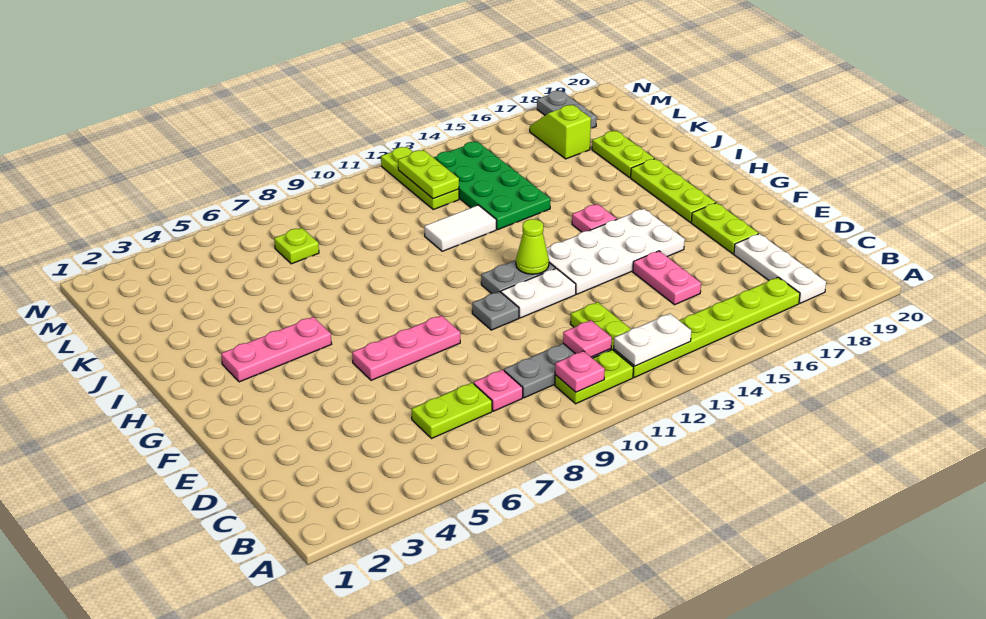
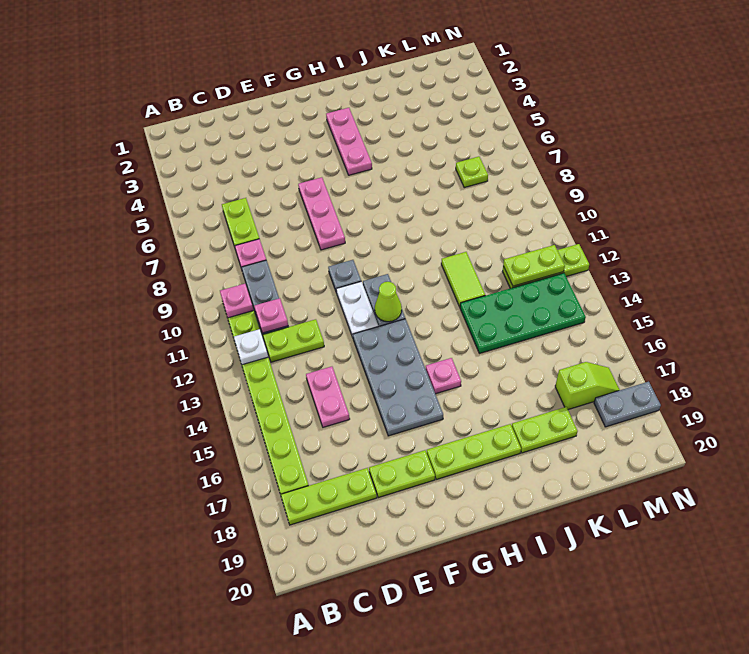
white 1x2 plate [614,314,691,366] -> white 1x1 plate [234,329,268,365]
white 1x3 plate [734,234,826,303] -> lime 1x3 plate [281,468,377,525]
pink 1x2 plate [633,251,701,305] -> pink 1x2 plate turned to [306,367,350,427]
white 2x4 plate [546,209,685,294] -> grey 2x4 plate [353,319,443,436]
white 1x2 tile [424,205,496,251] -> lime 1x2 tile [441,252,485,307]

